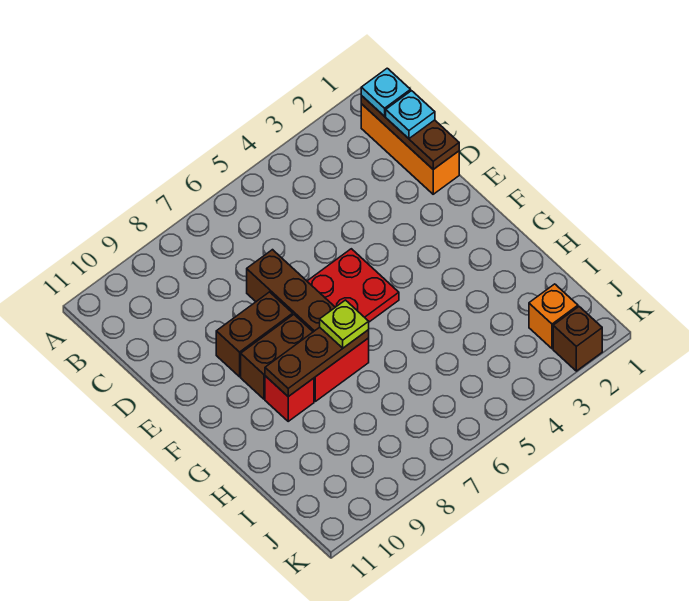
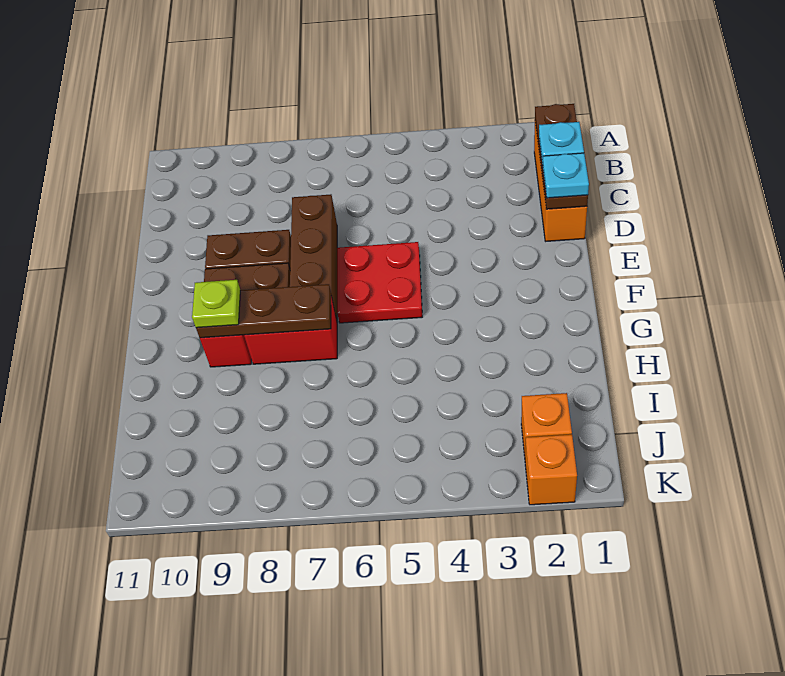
cyan 1x1 plate [361,68,411,116] -> cyan 1x1 plate moved to [543,153,589,198]
lime 1x1 plate [320,300,369,348] -> lime 1x1 plate moved to [192,280,240,328]
brown 1x1 brick [553,307,602,371] -> orange 1x1 brick [525,434,577,505]

